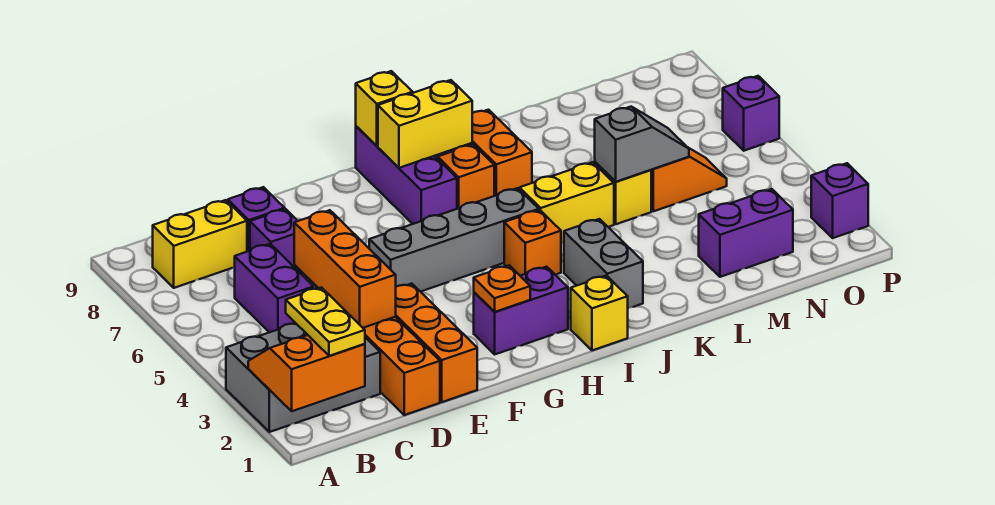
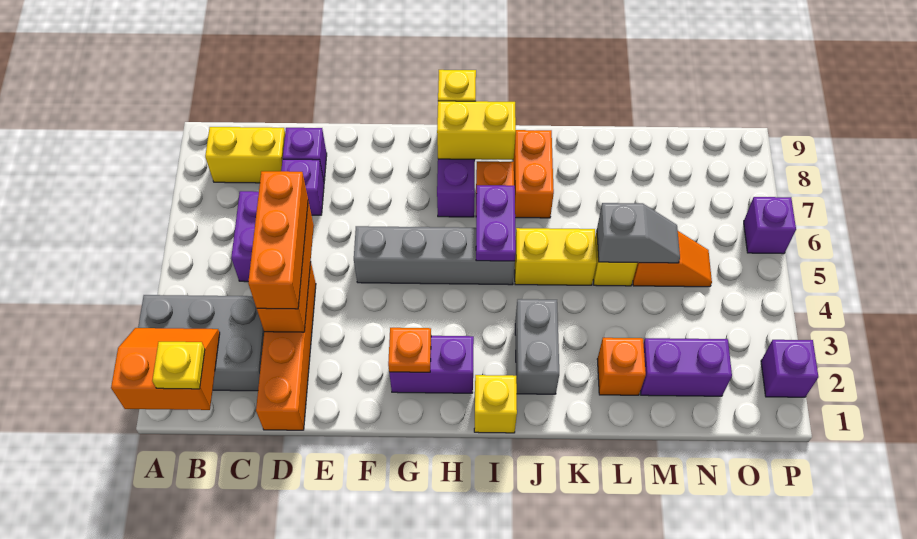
yellow 1x2 plate [286,287,365,356] -> yellow 1x1 plate [152,342,205,389]
orange 1x3 brick [396,284,477,402] -> orange 1x3 brick moved to [248,171,308,309]
orange 1x1 brick [504,210,561,276] -> orange 1x1 brick moved to [597,338,646,395]
none -> purple 1x2 plate [476,185,516,261]

